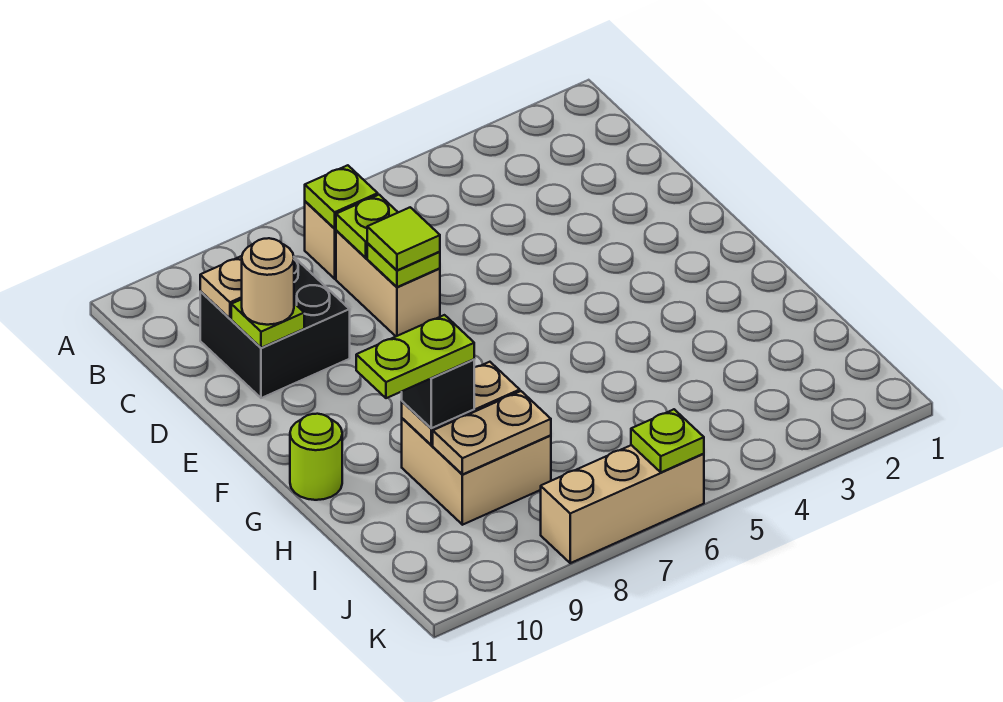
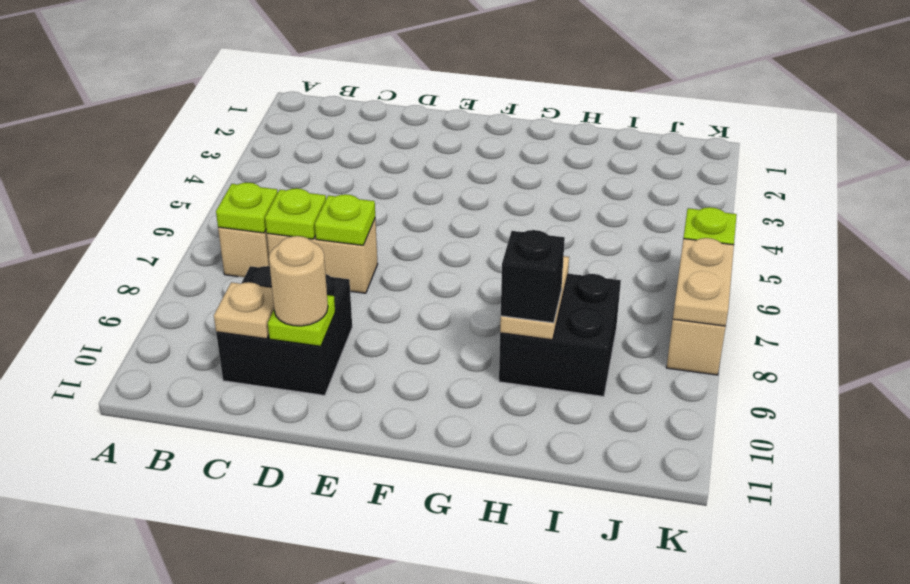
lime 1x1 tile [367,207,440,270] -> none
lime 1x1 round brick [290,414,342,500] -> none
tan 2x2 brick [402,418,551,525] -> black 2x2 brick [499,274,621,397]
lime 1x2 plate [356,315,474,398] -> none
tan 1x2 plate [433,391,551,474] -> tan 1x2 plate moved to [673,238,734,326]

